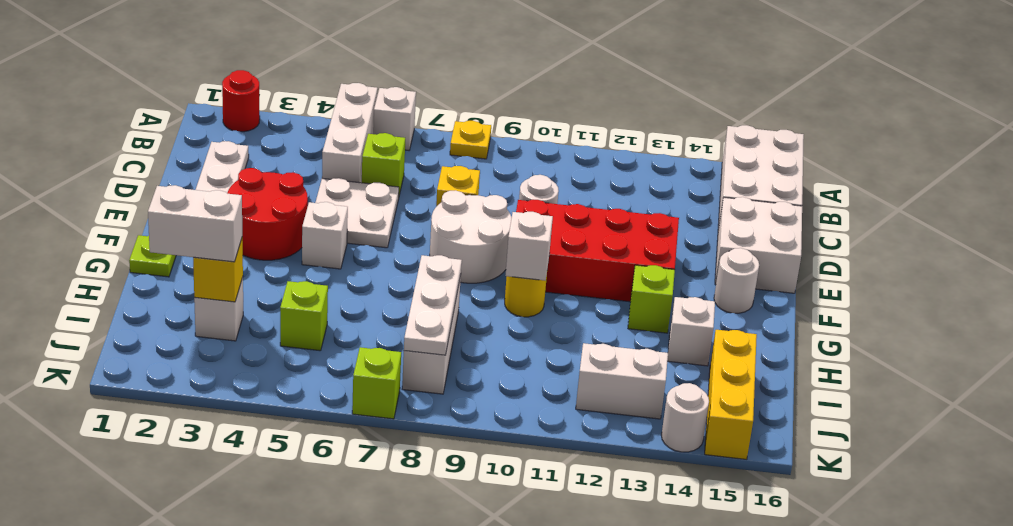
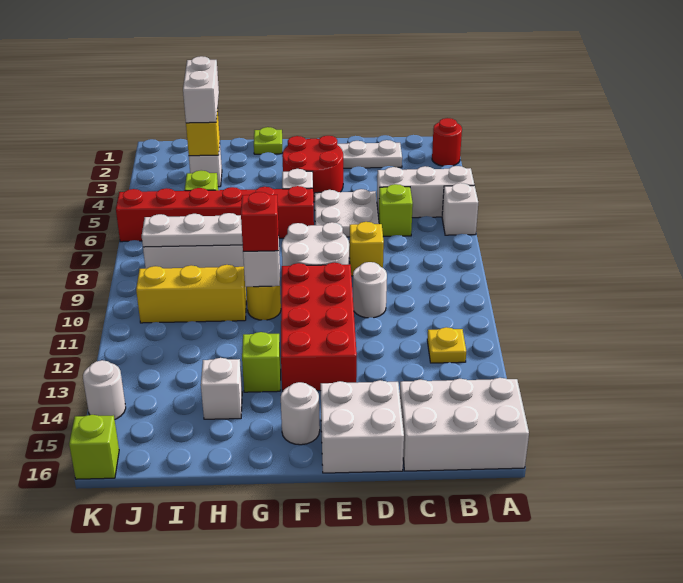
yellow 1x1 plate [450,121,491,159] -> yellow 1x1 plate moved to [427,327,466,363]
none -> red 1x6 brick [116,186,314,242]
none -> red 1x1 brick [241,192,279,251]
yellow 1x3 brick [705,330,757,459] -> yellow 1x3 brick moved to [136,265,246,323]
white 1x2 brick [576,343,668,419] -> none
lime 1x1 brick [352,347,401,419] -> lime 1x1 brick moved to [69,415,119,479]

